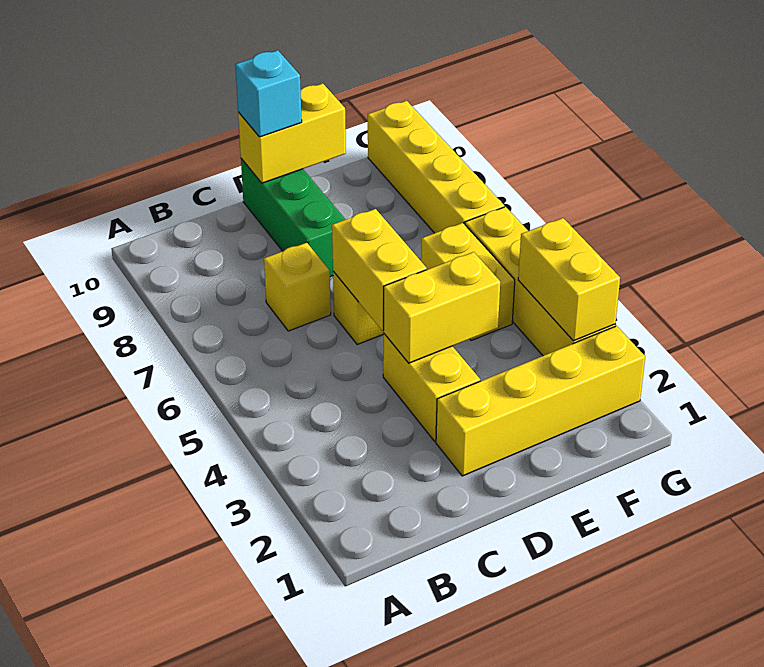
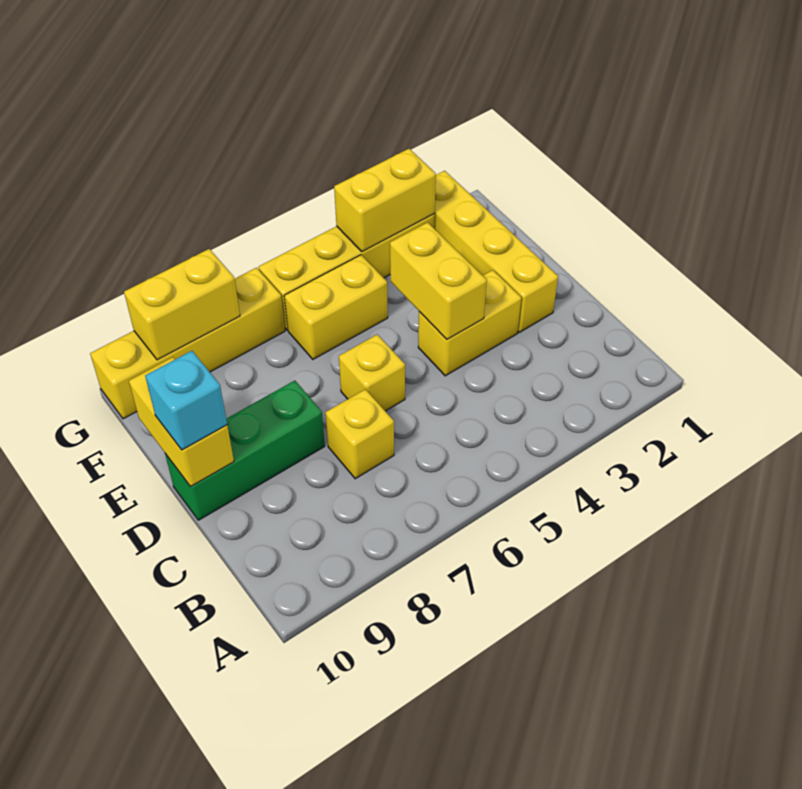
yellow 1x2 brick [332,209,427,331] -> yellow 1x2 brick moved to [124,249,240,360]

